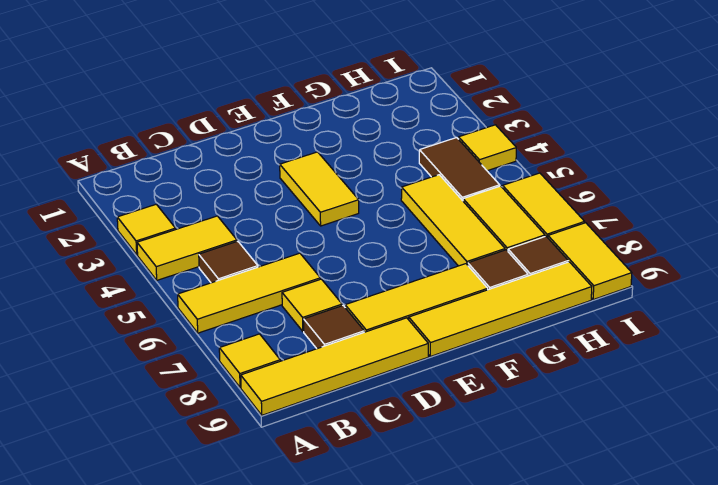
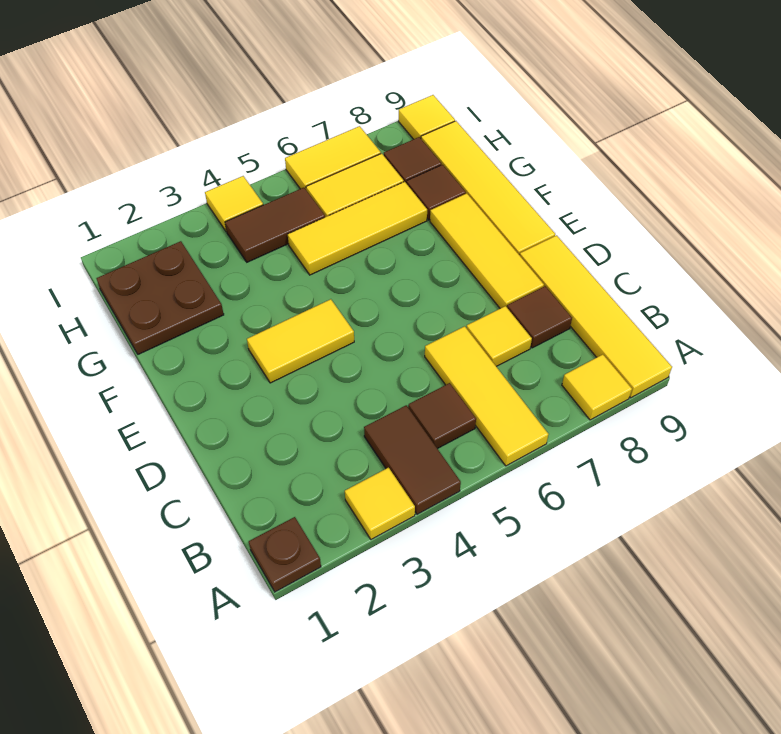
none -> brown 1x1 plate [249,517,321,592]
yellow 1x2 tile [137,216,237,280] -> brown 1x2 tile [364,405,461,514]
none -> brown 2x2 plate [96,241,224,354]
yellow 1x2 tile [548,223,632,300] -> yellow 1x1 tile [399,95,455,139]

